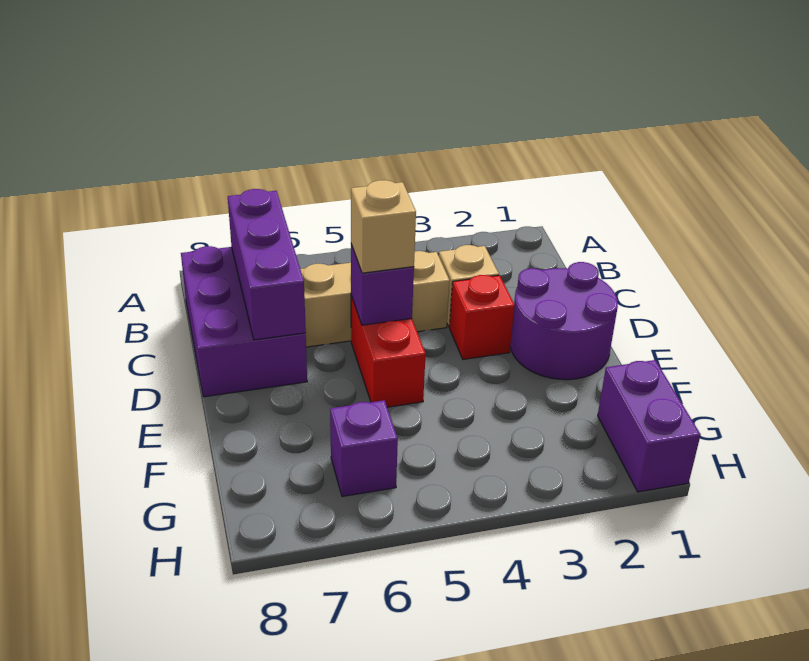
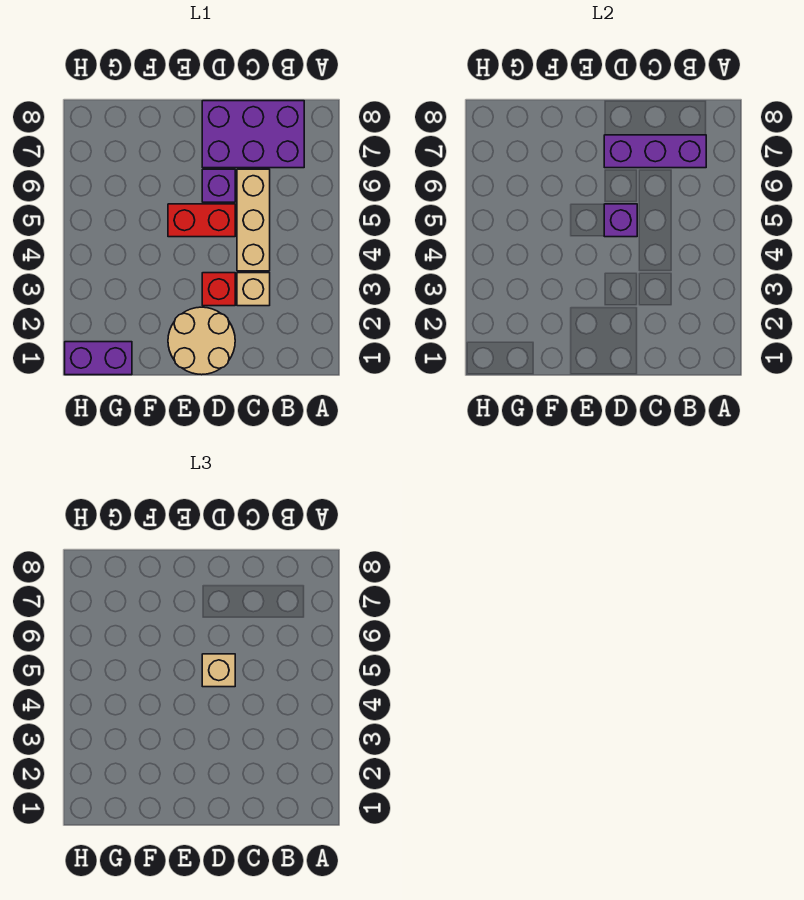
purple 2x2 round brick [510,262,618,380] -> tan 2x2 round brick [168,307,235,375]
purple 1x1 brick [330,400,398,497] -> purple 1x1 brick moved to [202,169,235,202]

